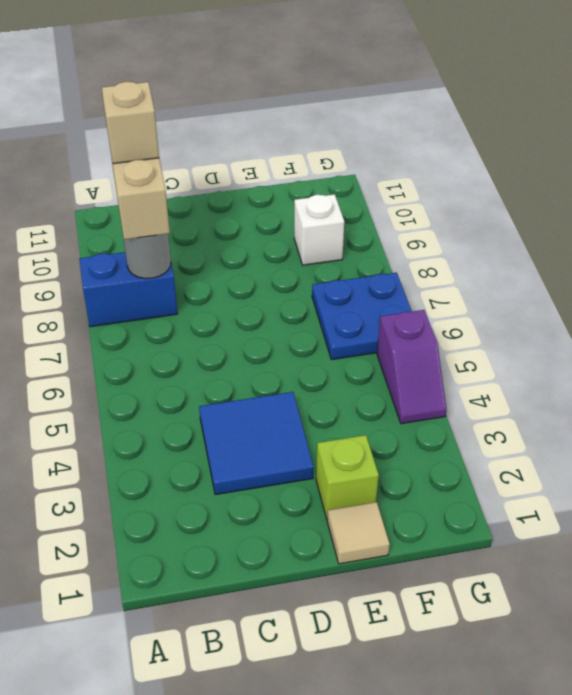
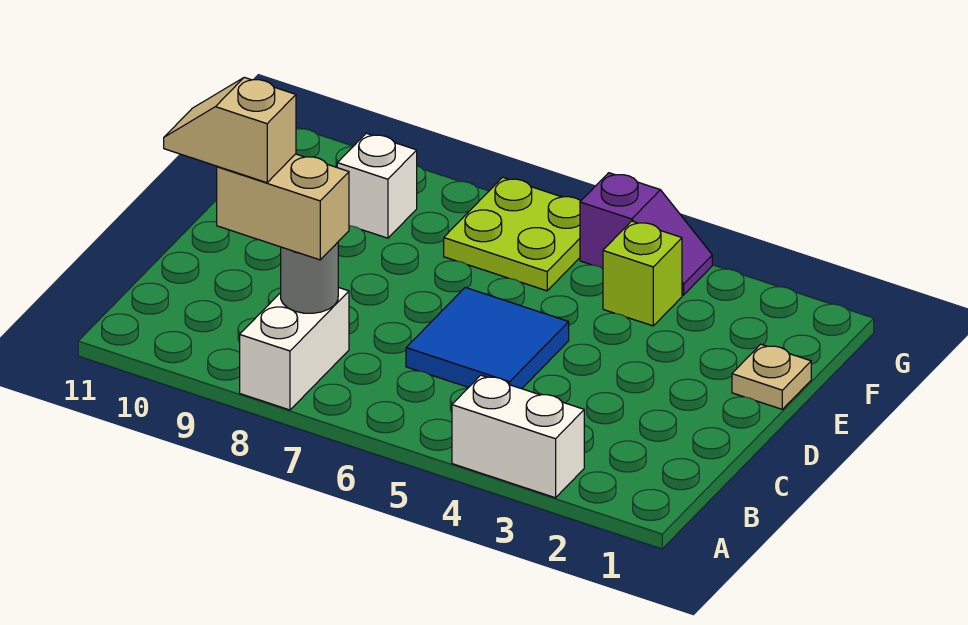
none -> white 1x2 brick [452,375,584,498]
blue 1x2 brick [79,252,178,327] -> white 1x2 brick [240,287,349,410]
blue 2x2 tile [199,392,313,495] -> blue 2x2 tile moved to [406,287,569,389]
tan 1x1 tile [327,502,390,564] -> tan 1x1 plate [732,344,811,409]
lime 1x1 brick [316,435,379,519] -> lime 1x1 brick moved to [603,221,682,326]
blue 2x2 plate [312,273,412,360] -> lime 2x2 plate [444,177,581,291]

